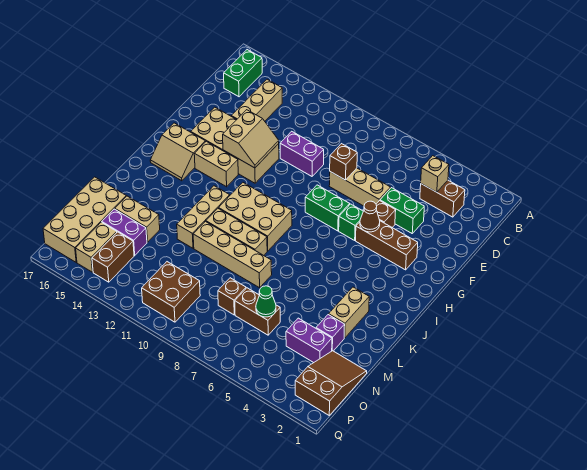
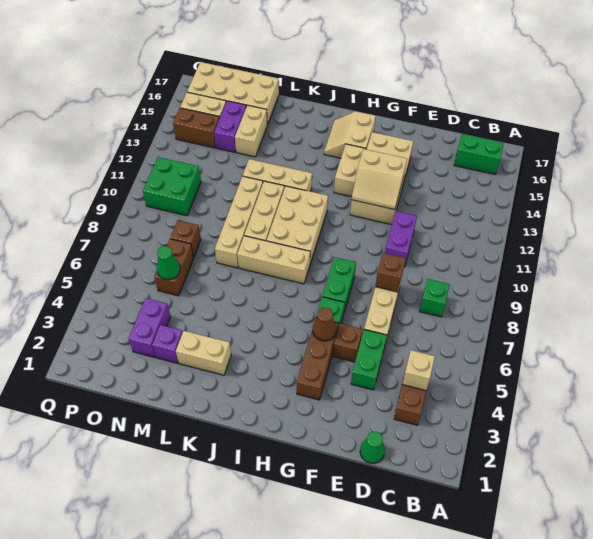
none -> green 1x1 brick [420,279,450,317]
tan 1x3 brick [231,79,282,121] -> tan 1x3 brick moved to [237,236,310,284]
none -> green 1x1 cone [360,432,385,463]
brown 2x3 slope [295,351,367,415] -> none
brown 2x2 brick [142,262,200,322] -> green 2x2 brick [143,157,201,216]

